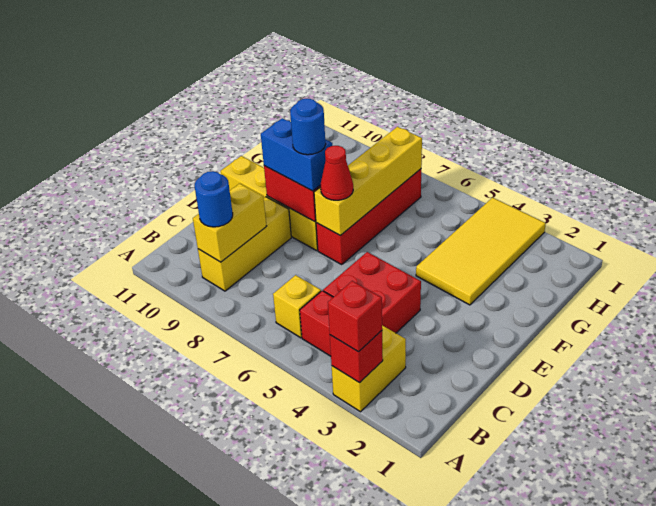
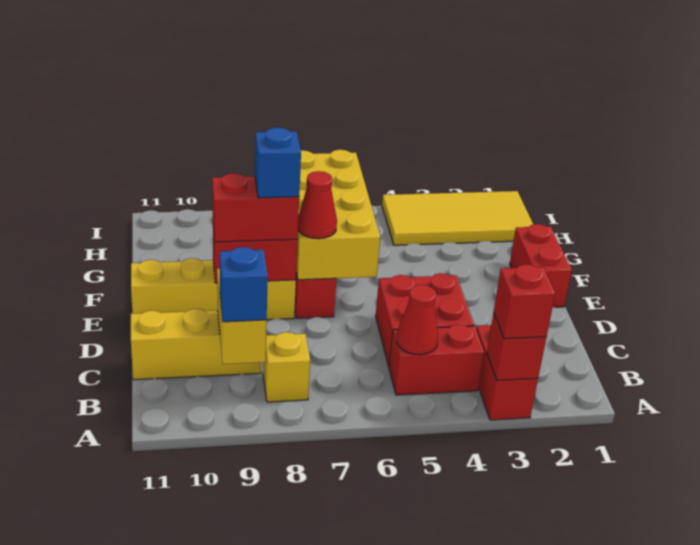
yellow 1x2 brick [332,325,406,412] -> red 1x2 brick [476,325,538,420]
none -> red 1x1 cone [397,285,438,355]
yellow 1x1 brick [273,275,321,338] -> yellow 1x1 brick moved to [263,332,310,402]
yellow 1x3 brick [198,197,291,291] -> yellow 1x3 brick turned to [131,309,261,380]
blue 1x1 round brick [195,171,233,227] -> blue 1x1 brick [220,247,268,322]
none -> red 1x2 brick [510,224,572,307]
yellow 1x4 brick [314,127,422,236] -> yellow 2x4 brick [296,150,380,280]
blue 1x2 brick [261,118,332,191] -> red 1x2 brick [212,173,299,242]
blue 1x1 round brick [290,99,326,155] -> blue 1x1 brick [255,127,301,198]
yellow 2x4 tile [416,198,546,305] -> yellow 2x4 tile turned to [382,191,533,245]

